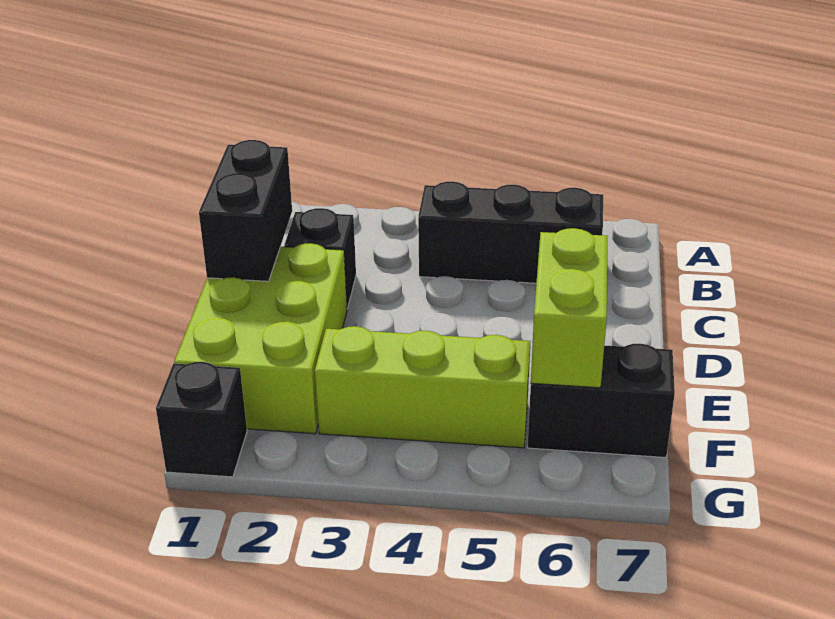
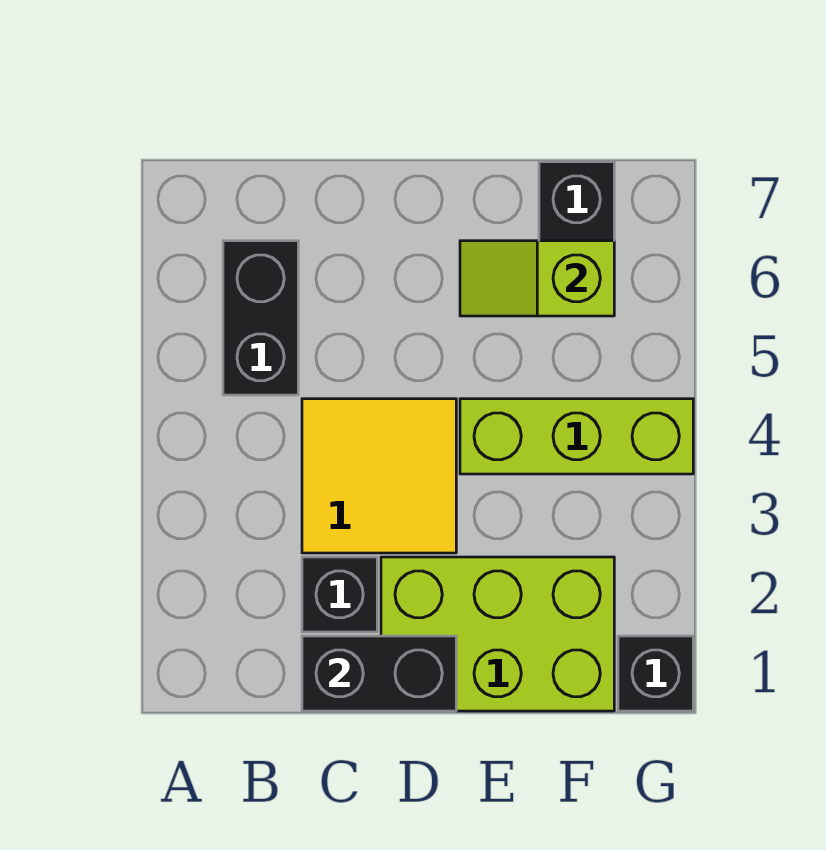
black 1x3 brick [418,182,603,283] -> black 1x2 brick [223,241,298,395]
none -> yellow 2x2 tile [302,399,456,553]
lime 1x2 brick [531,228,607,388] -> lime 1x2 slope [460,241,614,316]
lime 1x3 brick [315,326,531,448] -> lime 1x3 brick turned to [460,399,693,474]

